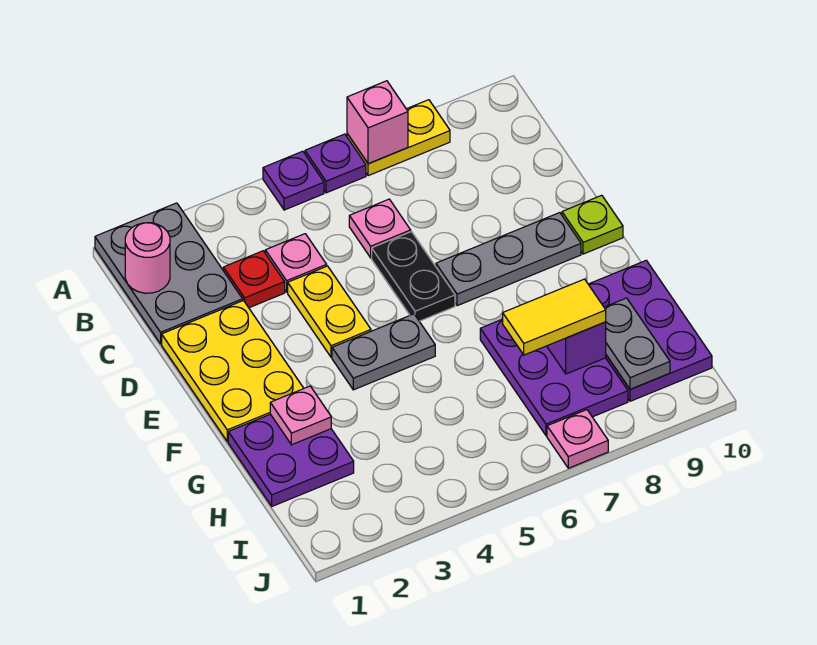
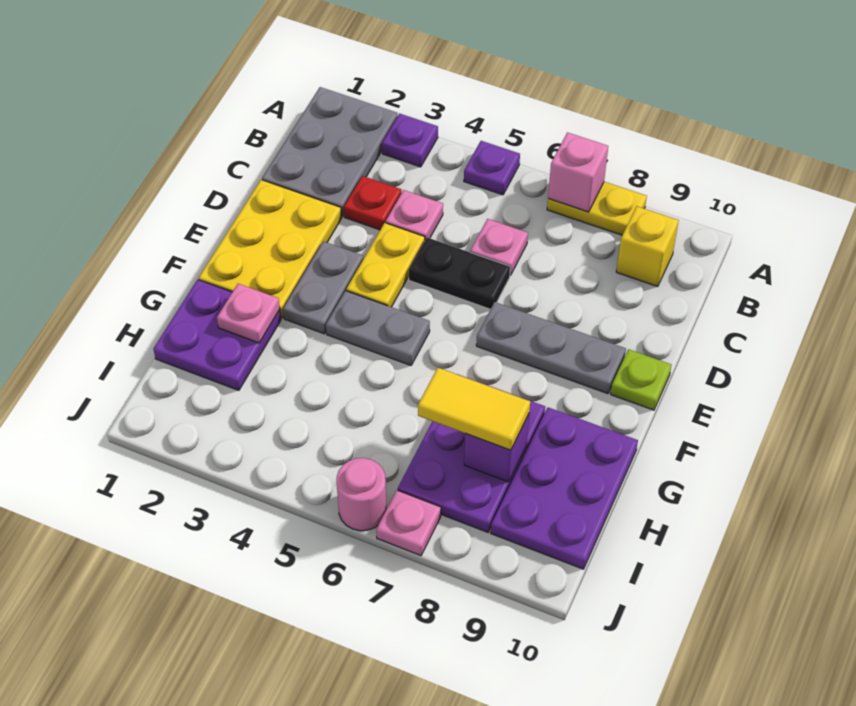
purple 1x1 plate [305,134,366,193] -> purple 1x1 plate moved to [382,114,438,167]
pink 1x1 round brick [125,223,170,293] -> pink 1x1 round brick moved to [337,458,387,531]
none -> yellow 1x1 brick [616,206,679,287]
black 1x2 plate [372,232,455,321] -> black 1x2 plate turned to [409,238,510,309]
grey 1x2 plate [604,298,670,389] -> grey 1x2 plate moved to [283,241,363,334]

